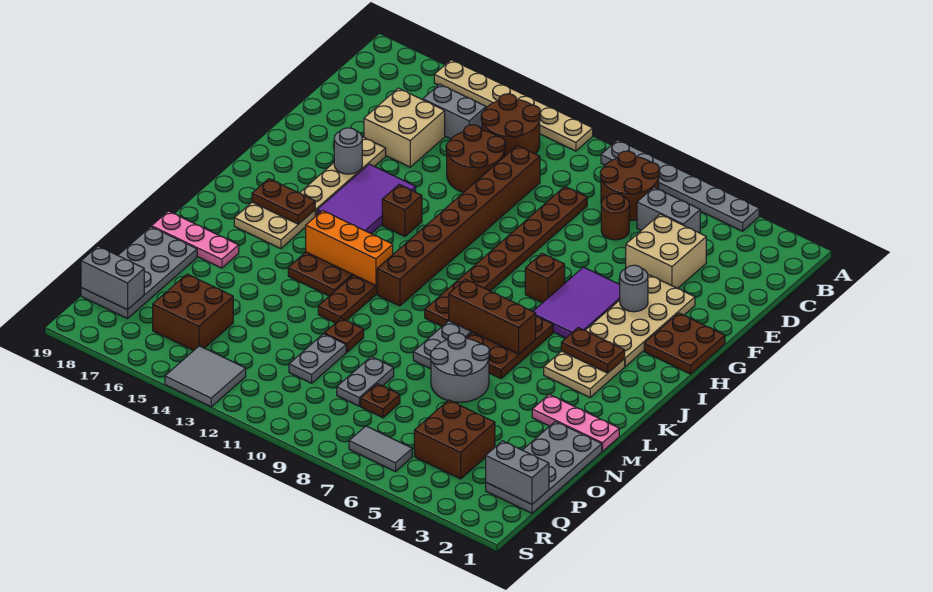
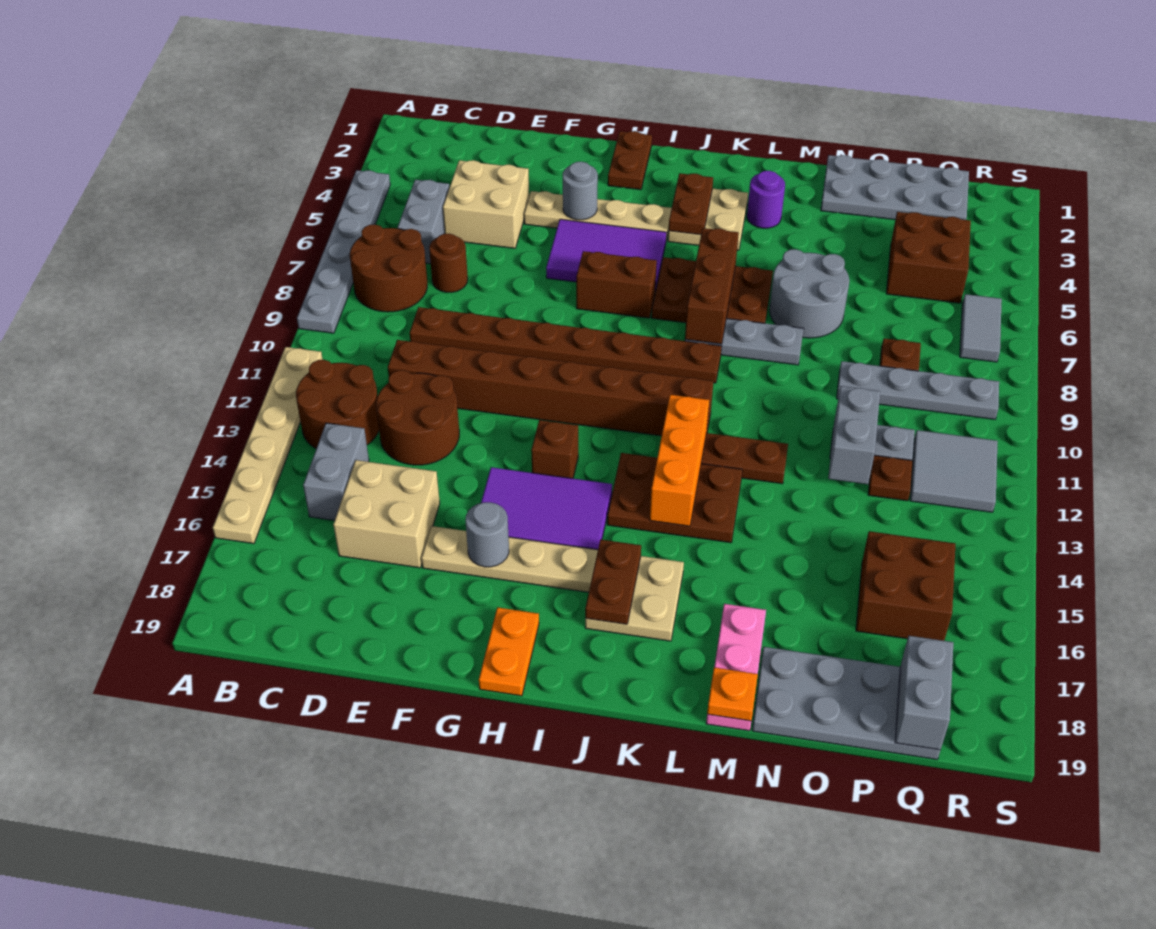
tan 2x4 plate [585,275,695,366] -> tan 1x4 plate [524,191,672,240]
brown 2x2 plate [644,313,725,374] -> brown 1x2 plate [608,131,652,190]
brown 1x1 brick [525,253,565,303] -> brown 1x2 brick [576,251,657,318]
none -> orange 1x2 plate [479,607,539,696]
none -> purple 1x1 round brick [747,171,785,228]
pink 1x3 plate [532,394,619,451] -> none
none -> orange 1x1 plate [707,667,758,721]
brown 1x1 plate [324,318,364,352] -> brown 1x1 plate moved to [868,455,913,501]
grey 1x2 plate [337,357,394,406] -> grey 1x4 plate [837,361,999,419]
grey 1x2 brick [486,441,549,504] -> grey 1x2 brick moved to [828,386,880,484]
grey 2x2 tile [165,346,246,407] -> grey 2x2 tile moved to [910,430,998,512]

